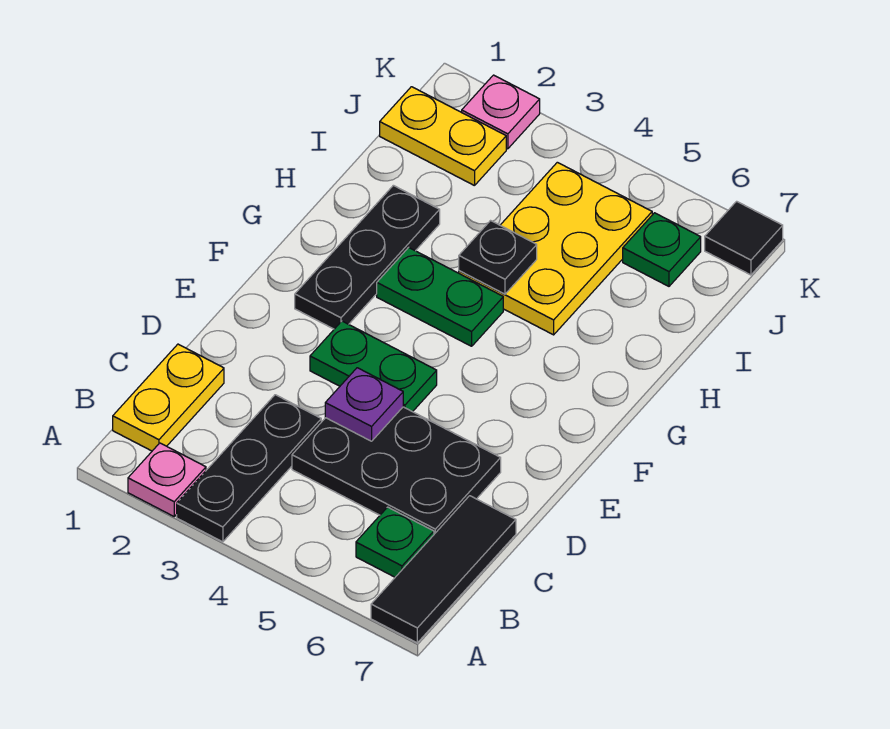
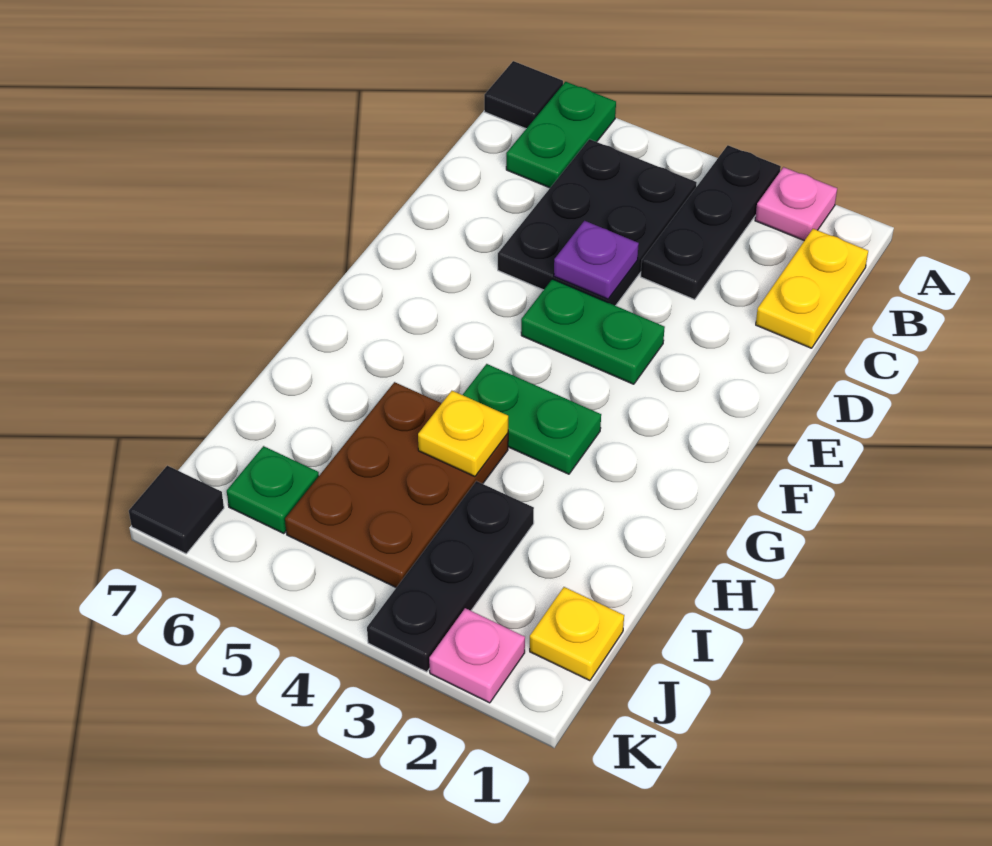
black 1x3 tile [371,496,516,643] -> black 1x1 tile [484,61,563,129]
green 1x1 plate [356,507,434,577] -> green 1x2 plate [506,82,616,188]
black 2x3 plate [292,407,501,534] -> black 2x3 plate turned to [498,139,697,306]
black 1x3 plate [295,185,440,329] -> black 1x3 plate moved to [367,481,534,672]
yellow 2x3 plate [459,162,652,335] -> brown 2x3 plate [285,382,508,587]
black 1x1 plate [459,221,537,294] -> yellow 1x1 plate [418,391,508,477]
yellow 1x2 plate [380,87,506,186] -> yellow 1x1 plate [530,587,624,681]

